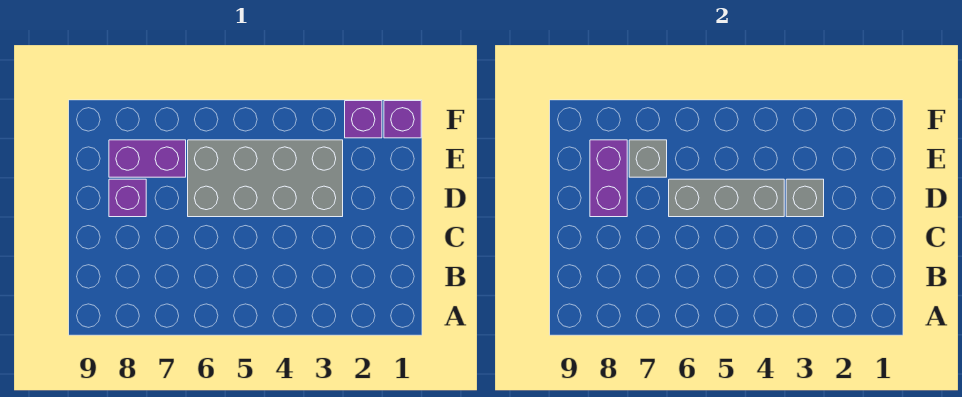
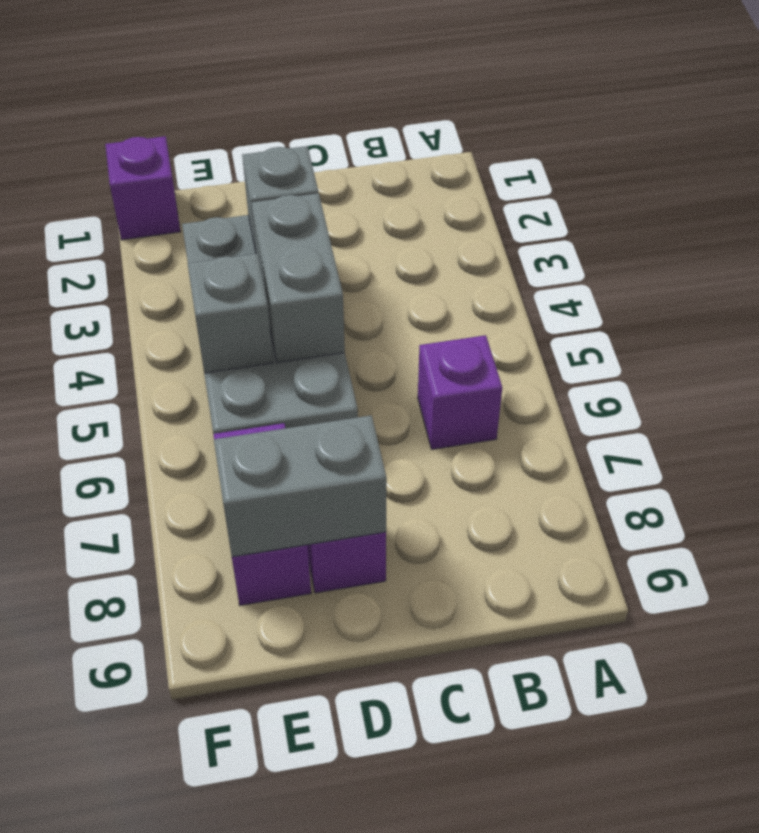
grey 1x3 brick [669,179,784,217] -> grey 1x2 brick [252,193,345,363]
purple 1x2 brick [590,140,627,217] -> grey 1x2 brick [214,415,387,557]
grey 1x1 brick [629,140,667,177] -> grey 1x1 brick moved to [188,253,273,373]
purple 1x1 brick [345,101,382,138] -> purple 1x1 brick moved to [418,335,502,449]

